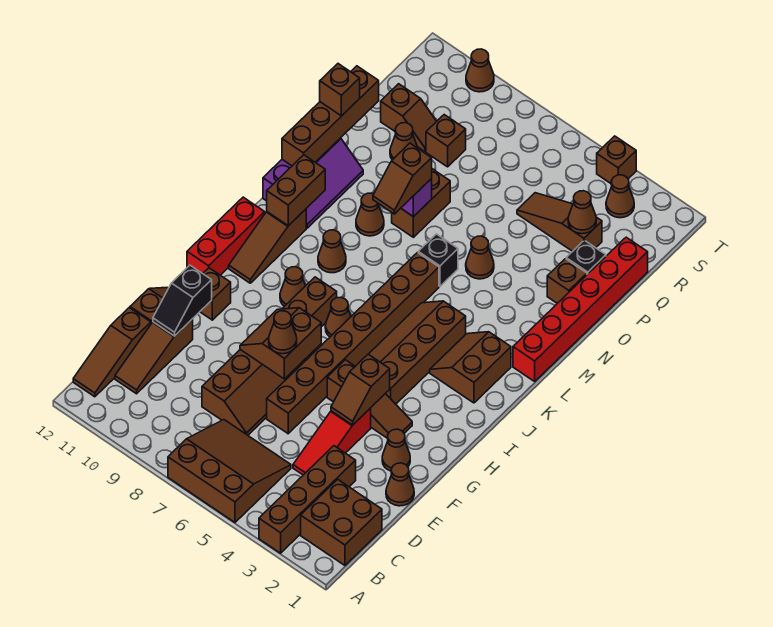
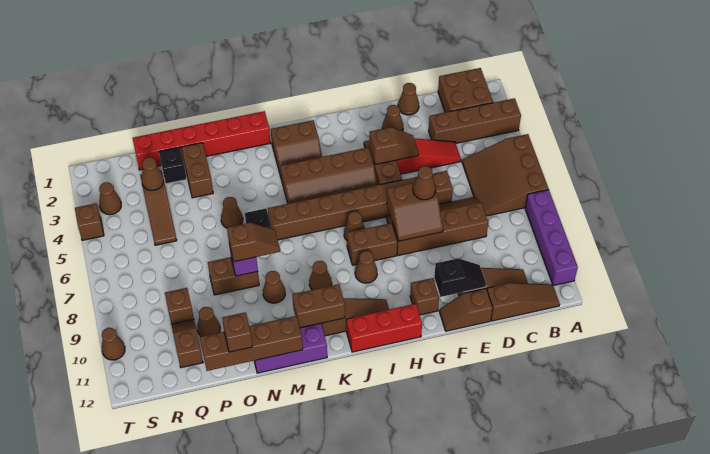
none -> purple 1x4 brick [525,190,578,286]
brown 1x1 brick [547,259,587,303] -> brown 1x2 brick [181,143,213,198]

